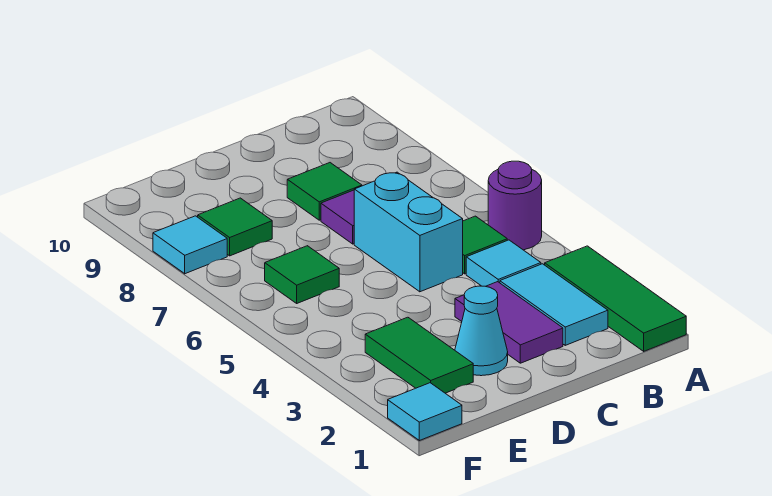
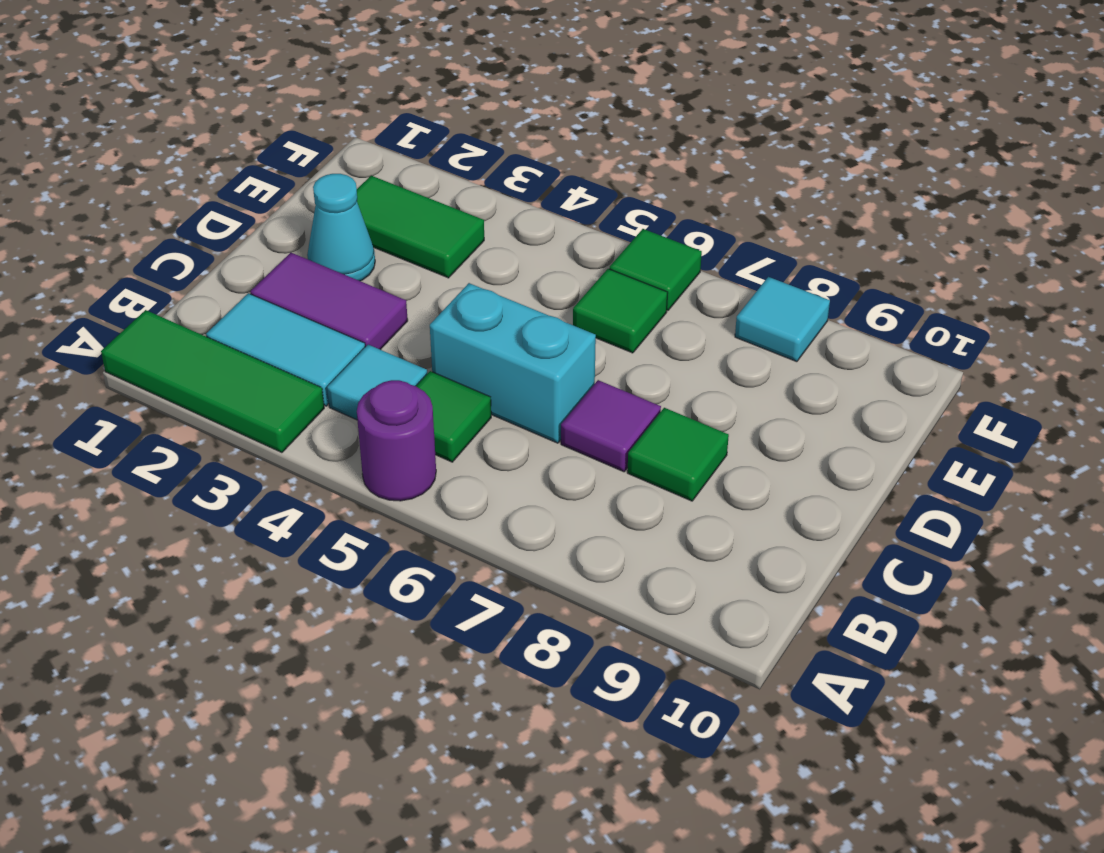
green 1x1 tile [198,198,272,256] -> green 1x1 tile moved to [609,229,702,310]
cyan 1x1 tile [388,383,462,441] -> none

